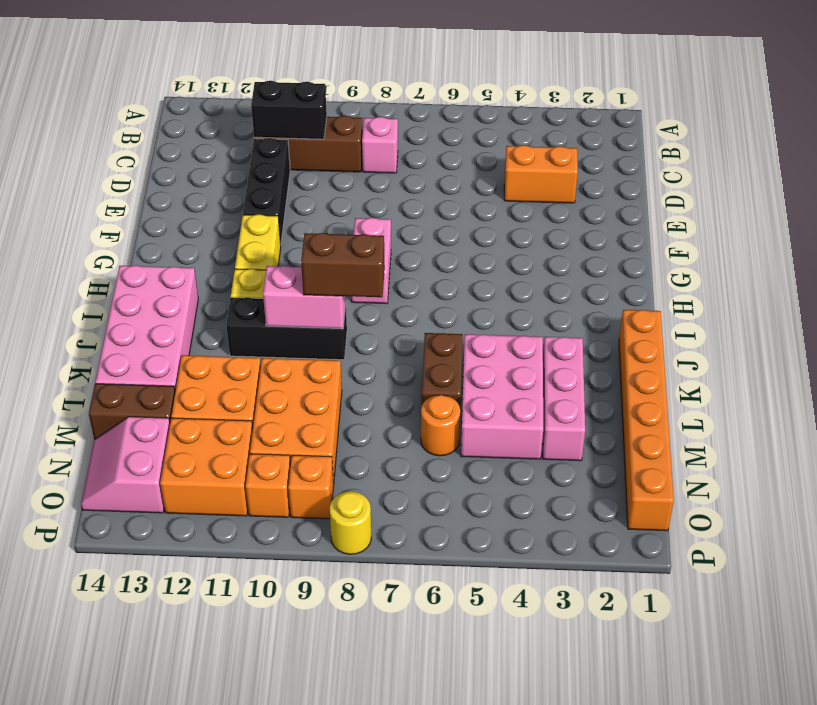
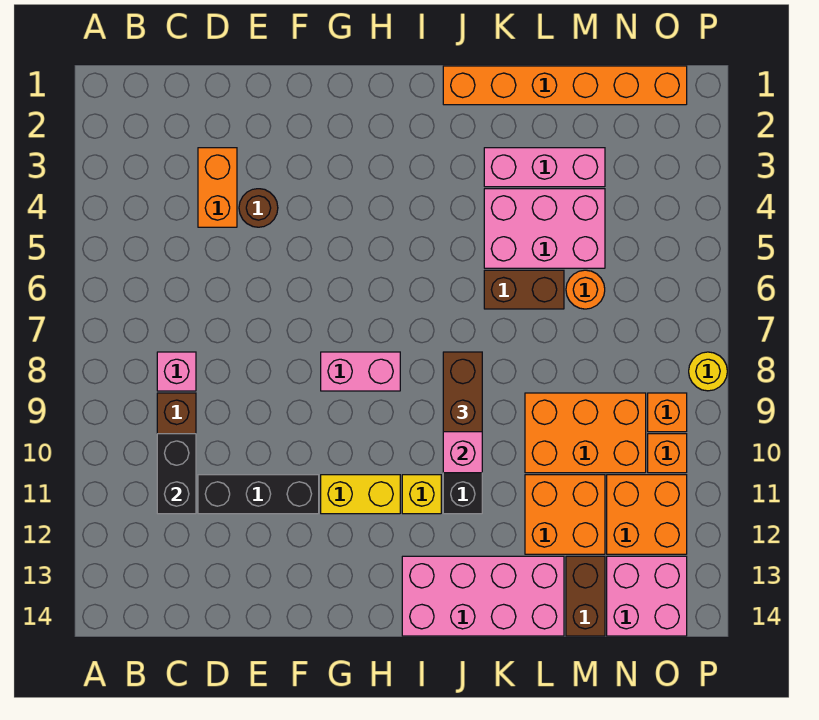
none -> brown 1x1 round brick [239,189,278,227]
pink 2x2 slope [81,417,170,513] -> pink 2x2 brick [607,556,687,636]

